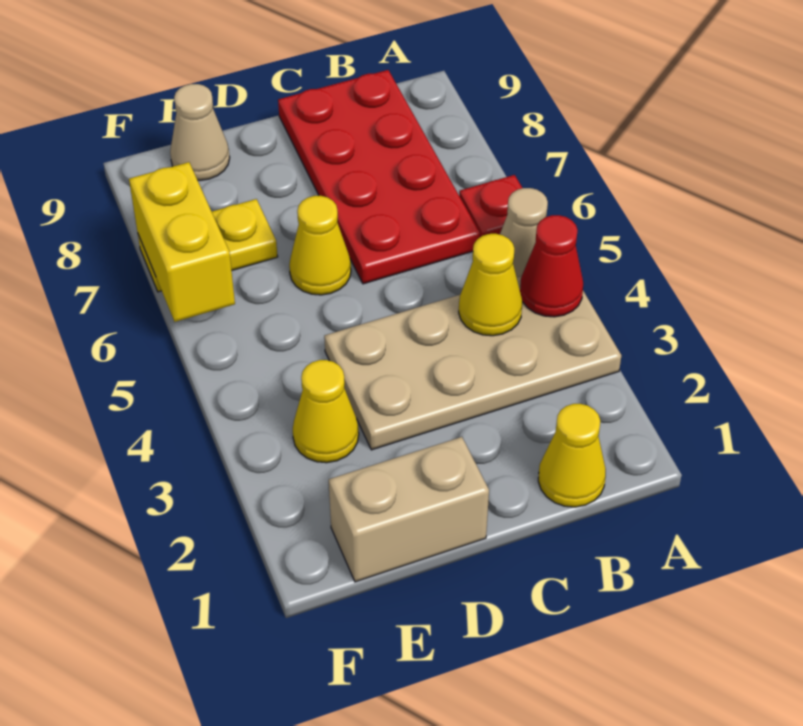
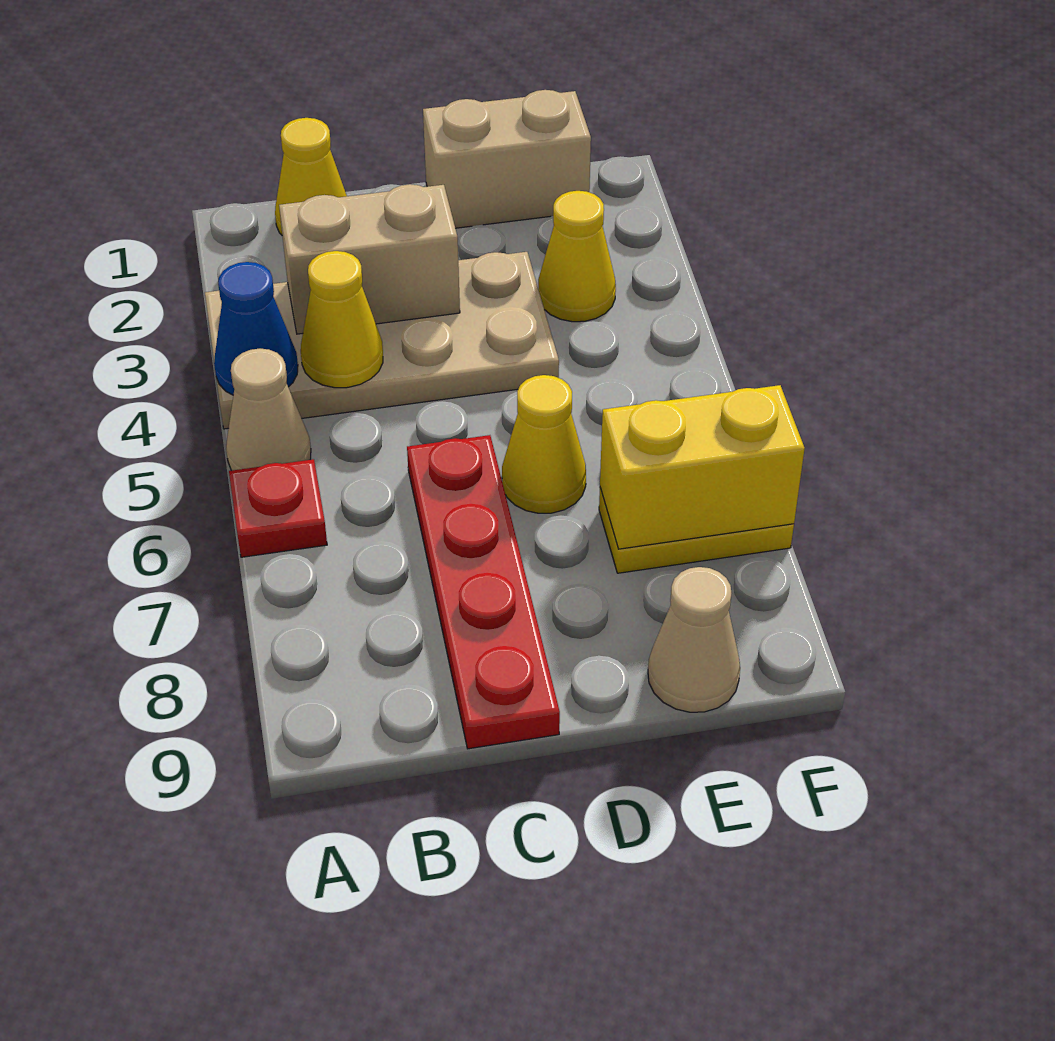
red 1x1 cone [520,215,583,317] -> blue 1x1 cone [214,262,298,395]
none -> tan 1x2 brick [279,184,460,334]
red 2x4 plate [278,70,480,284] -> red 1x4 plate [407,435,560,749]
yellow 1x2 brick [129,162,235,322] -> yellow 1x2 brick turned to [600,385,805,549]

